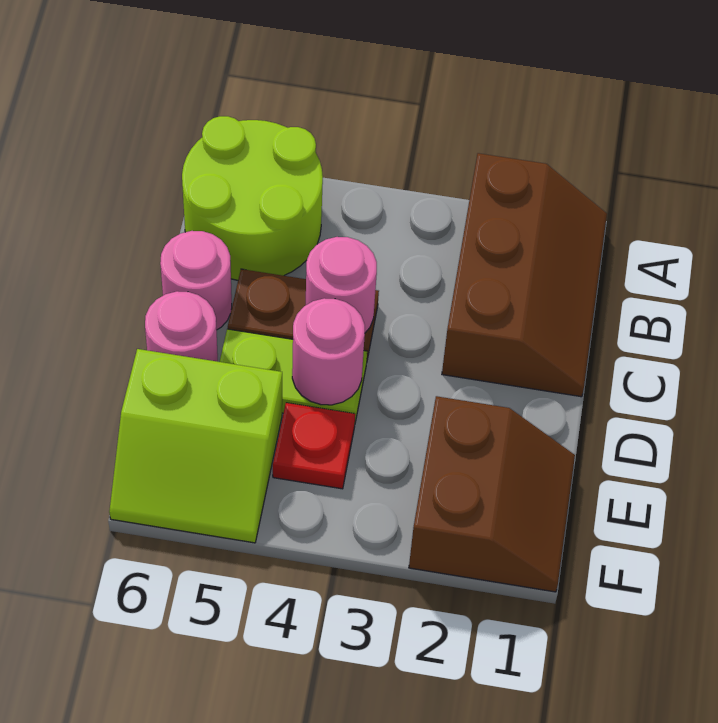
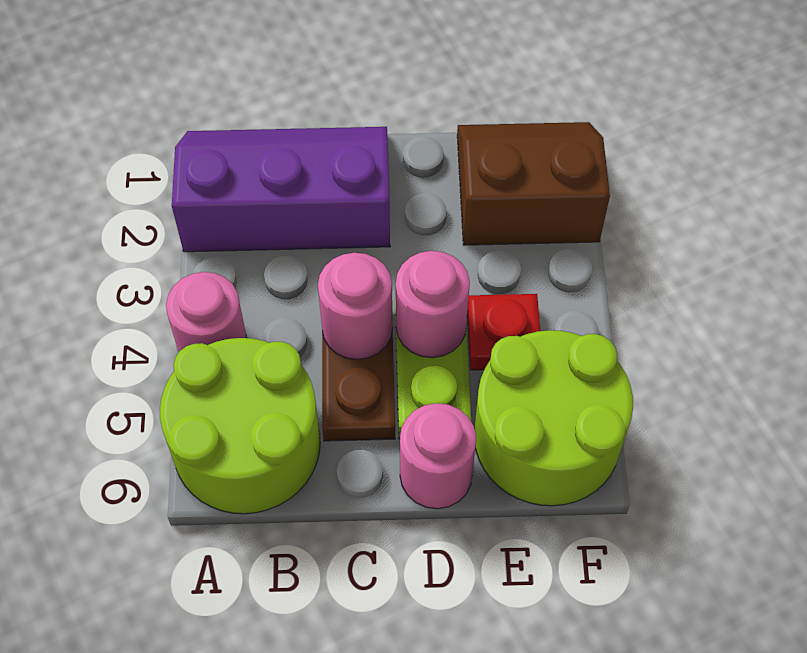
brown 2x3 slope [442,153,607,397] -> purple 2x3 slope [172,127,390,252]
pink 1x1 round brick [160,231,232,330] -> pink 1x1 round brick moved to [166,272,247,352]
lime 2x2 slope [109,349,282,543] -> lime 2x2 round brick [474,330,633,506]

